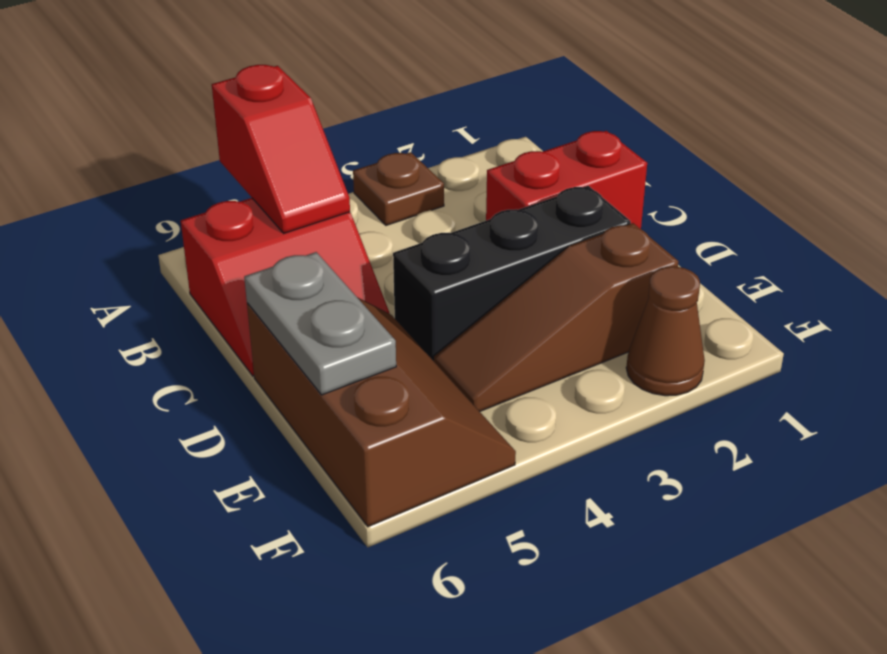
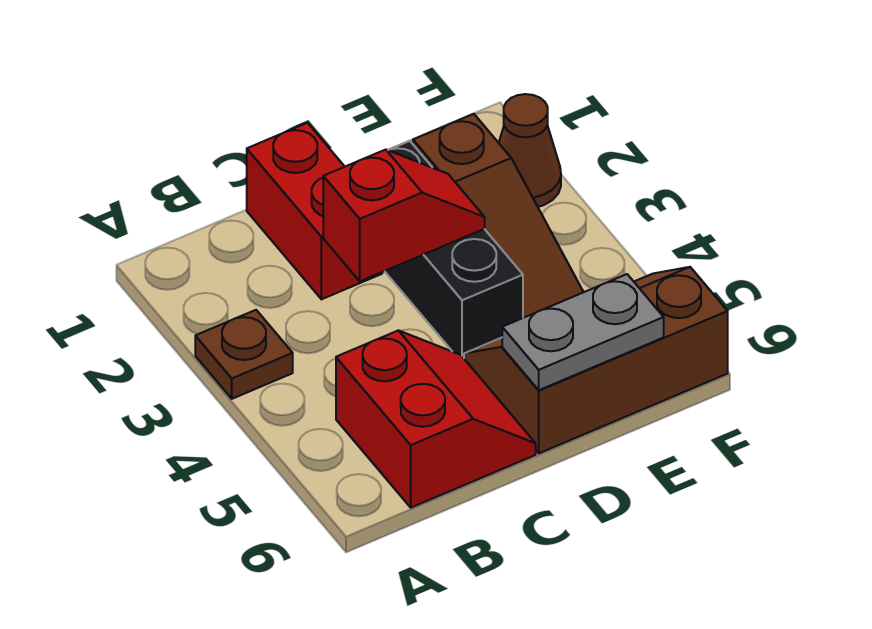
red 1x2 slope [212,65,350,233] -> red 1x2 slope moved to [323,150,485,281]

